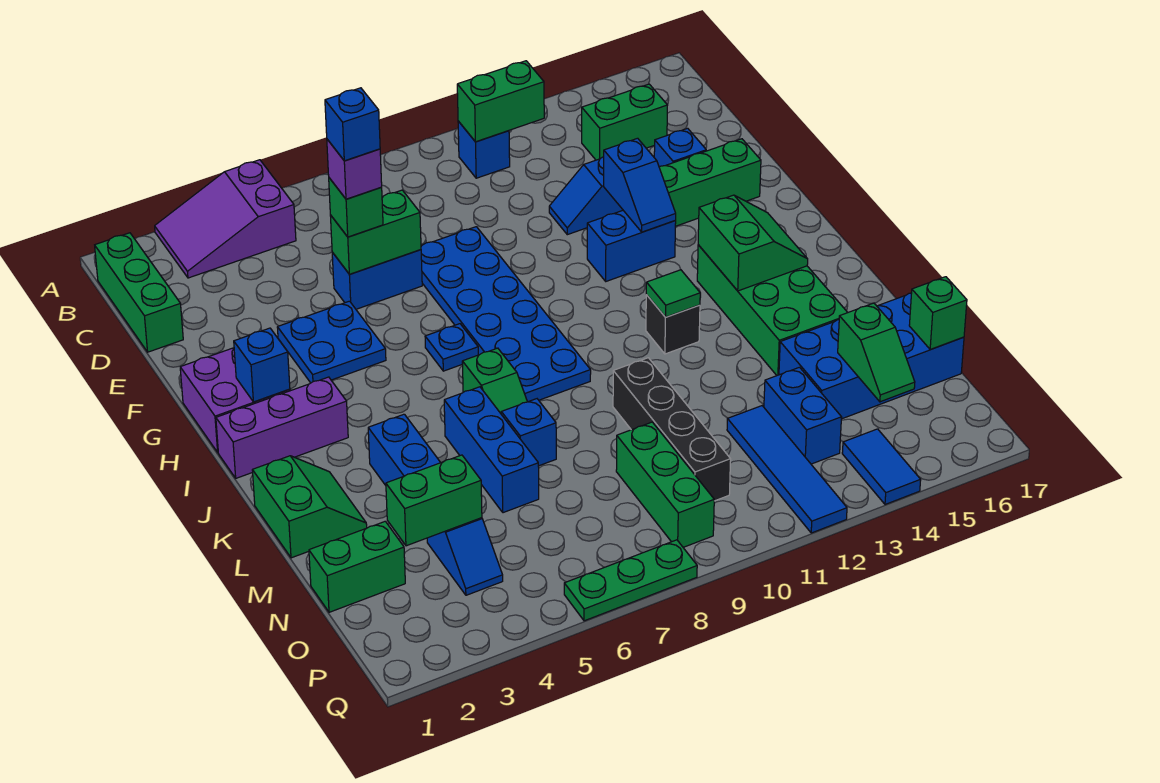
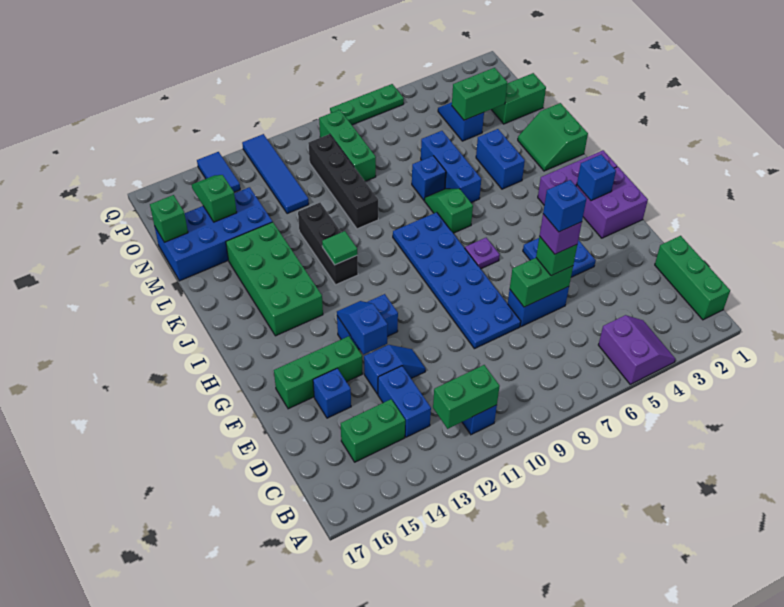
purple 2x3 slope [155,160,296,278] -> purple 2x2 slope [598,315,675,384]
blue 1x1 plate [425,324,478,371] -> purple 1x1 plate [465,238,500,269]
green 2x2 slope [698,195,808,291] -> none
black 1x1 brick [646,295,700,354] -> black 1x3 brick [298,203,358,285]
blue 1x2 brick [764,367,842,464] -> blue 1x2 brick moved to [378,366,431,437]

